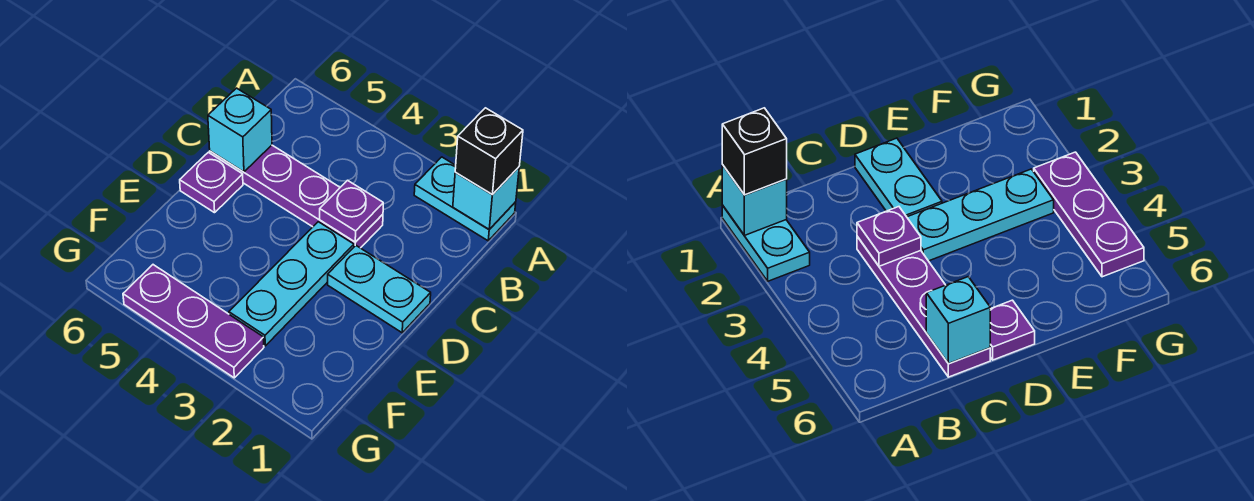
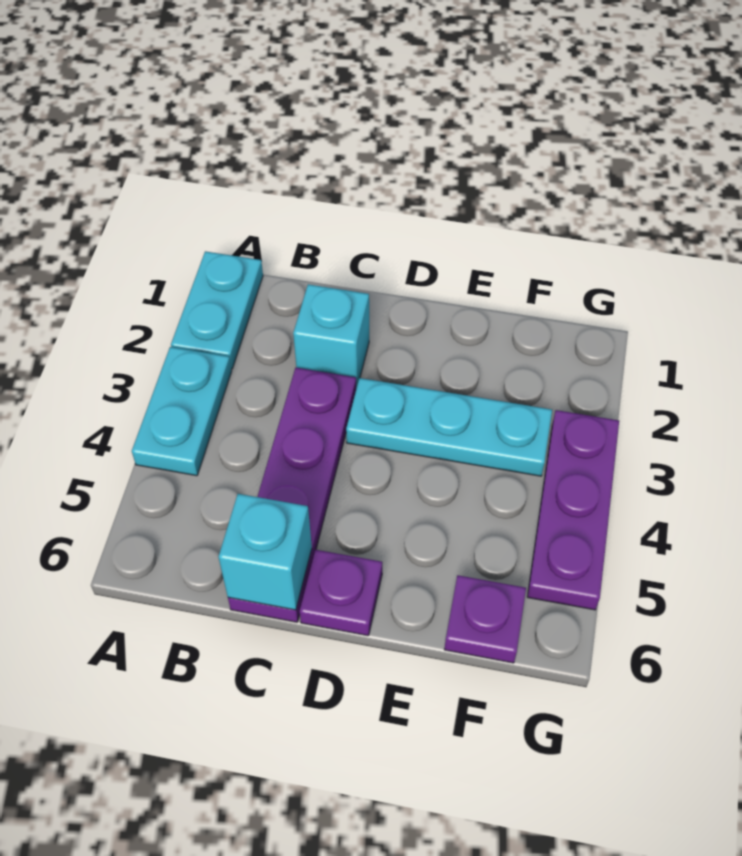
cyan 1x1 brick [453,167,519,229] -> cyan 1x1 brick moved to [293,284,369,388]
black 1x1 brick [455,108,523,195] -> none
purple 1x1 plate [320,180,383,242] -> purple 1x1 plate moved to [444,575,526,663]
cyan 1x2 plate [328,246,431,333] -> cyan 1x2 plate moved to [132,347,232,476]

